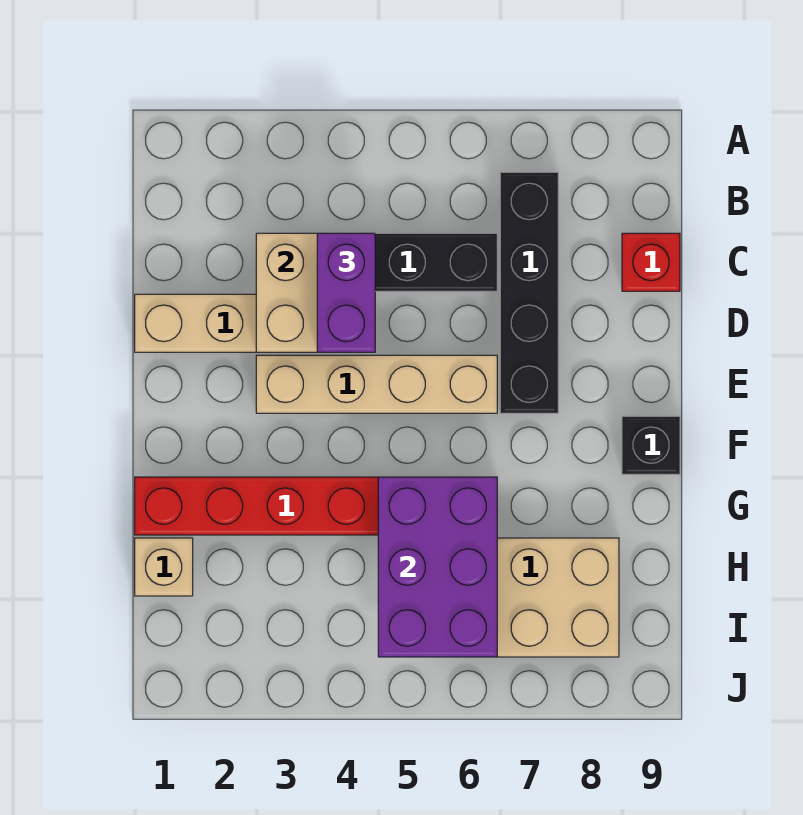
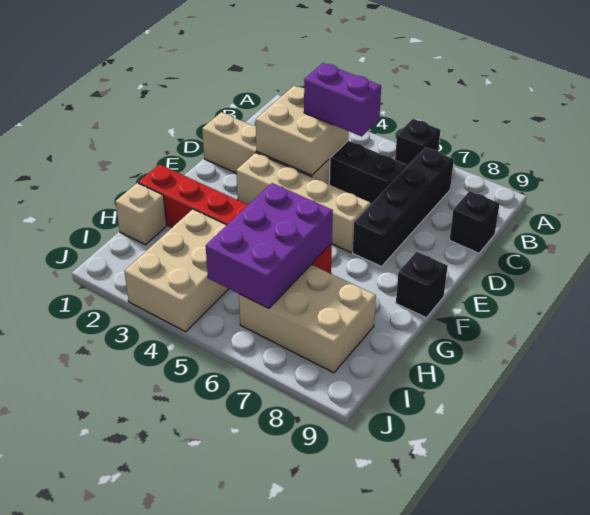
none -> black 1x1 brick [395,119,440,166]
purple 1x2 brick [317,233,375,352] -> purple 1x2 brick turned to [304,63,381,136]
red 1x1 brick [622,233,680,291] -> black 1x1 brick [450,191,500,253]
none -> tan 2x3 brick [124,209,229,332]

